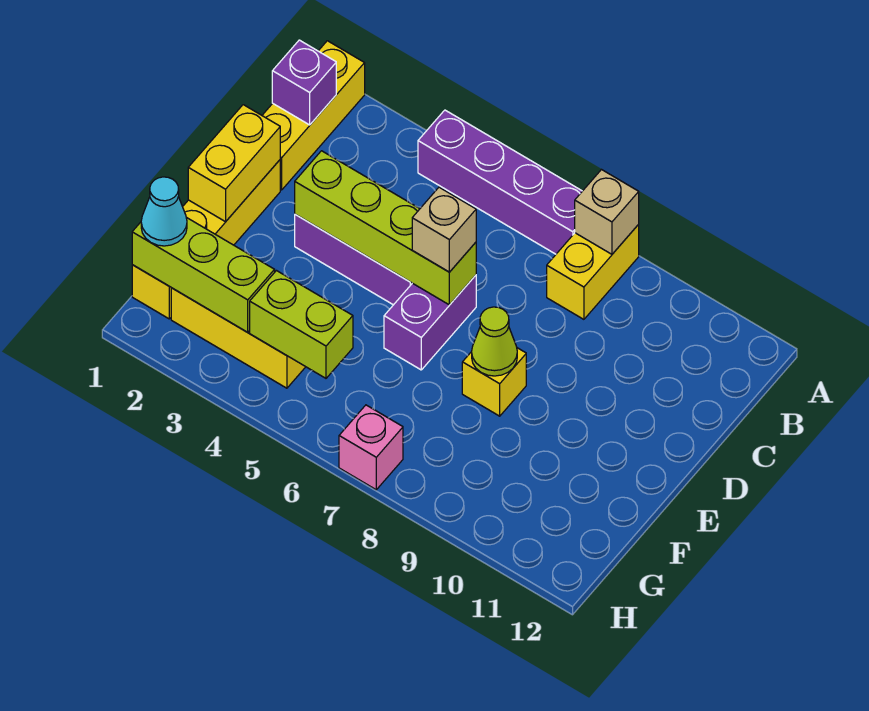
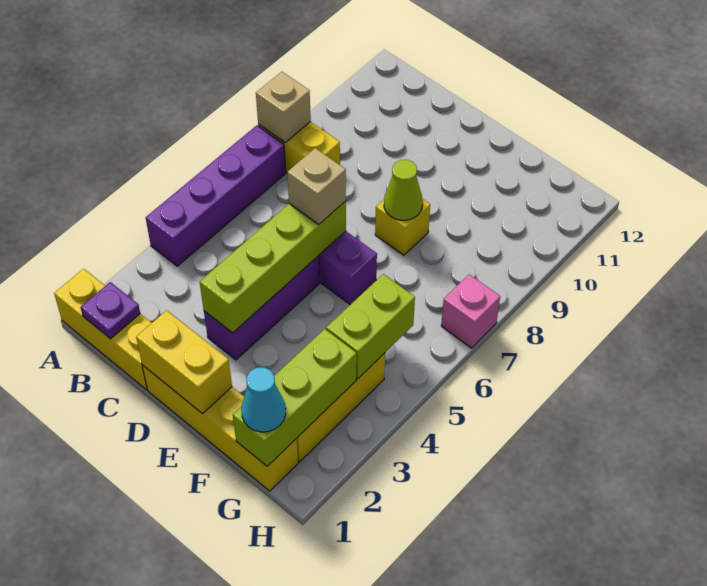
purple 1x1 brick [272,40,336,125] -> purple 1x1 plate [80,282,140,339]

